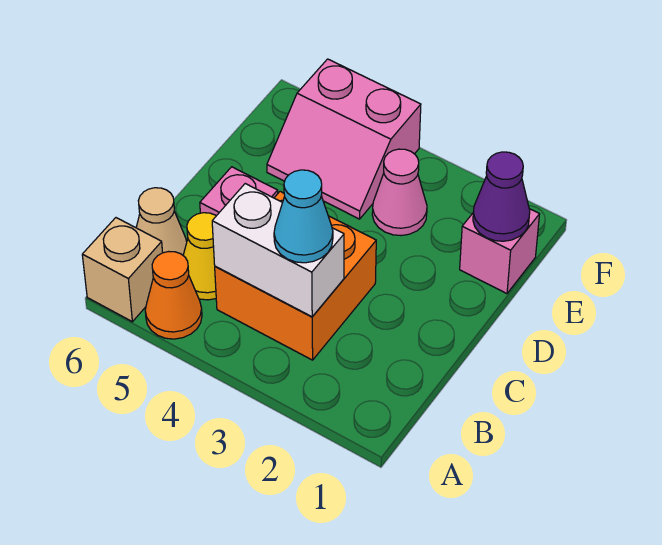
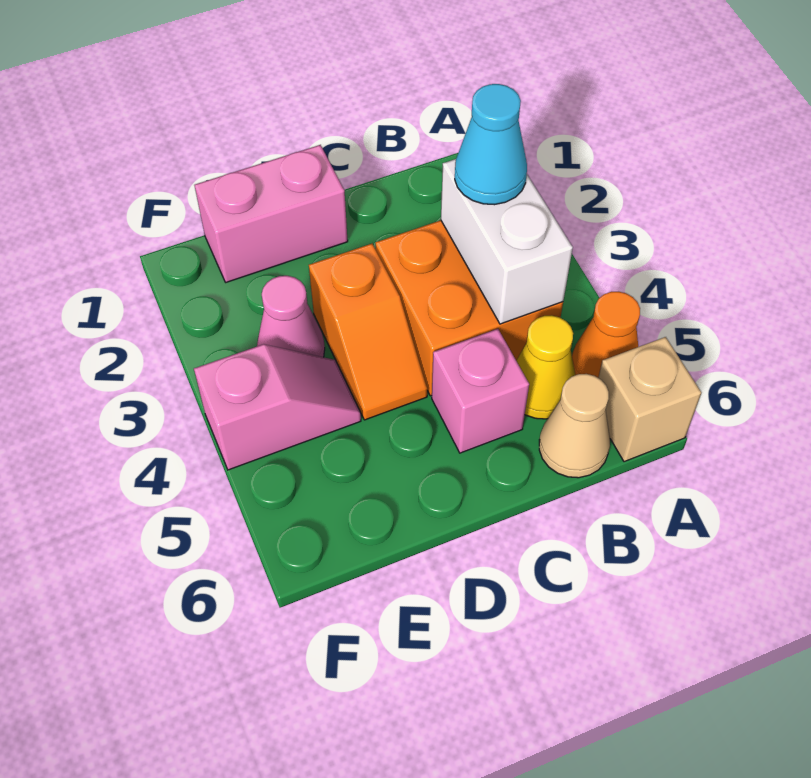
none -> orange 1x2 slope [309,244,427,420]
pink 1x1 brick [460,209,540,294] -> pink 1x2 brick [194,145,348,282]
purple 1x1 cone [473,152,530,241] -> none
pink 2x2 slope [267,59,421,219] -> pink 1x2 slope [194,344,361,470]

